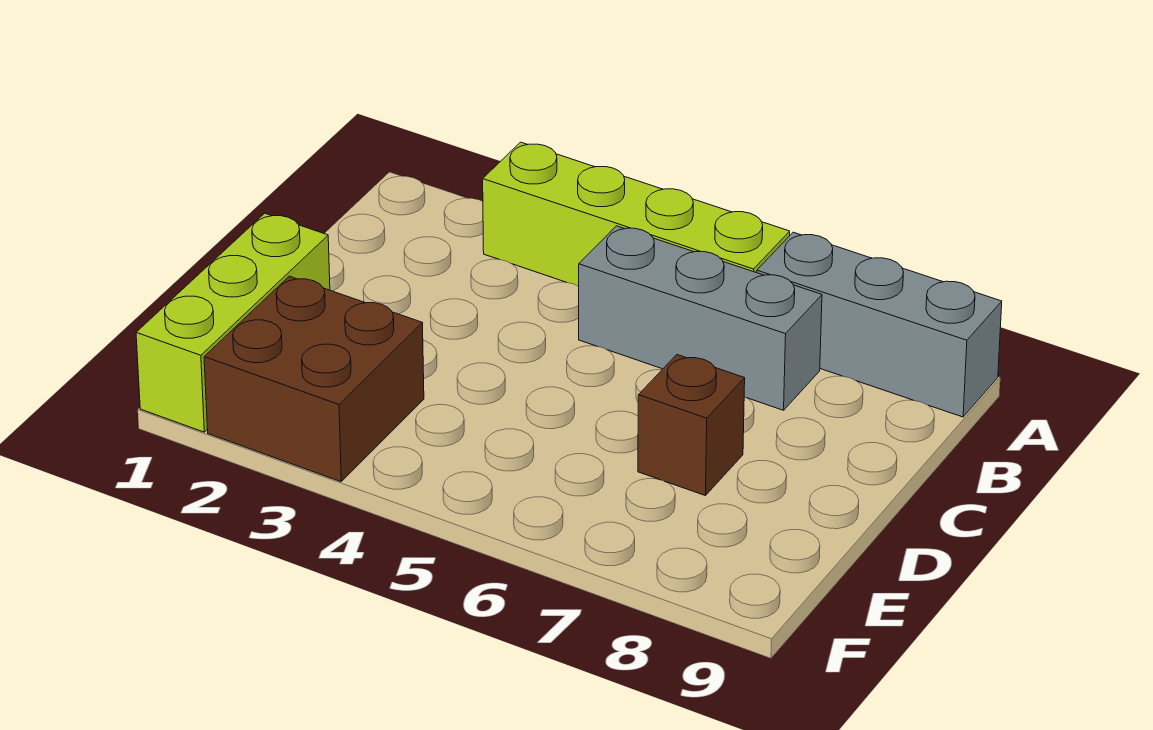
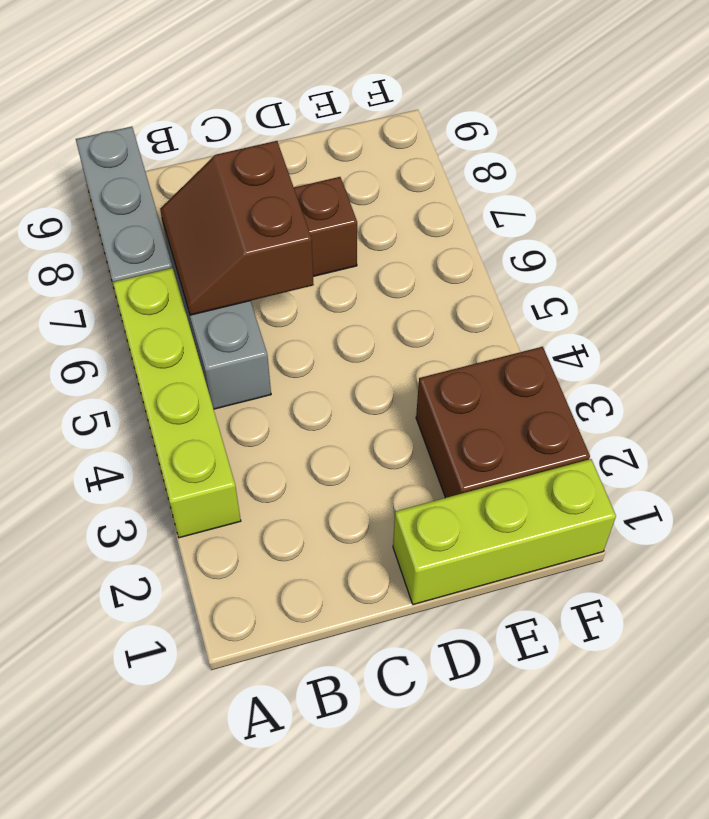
none -> brown 2x2 slope [160,141,314,315]

